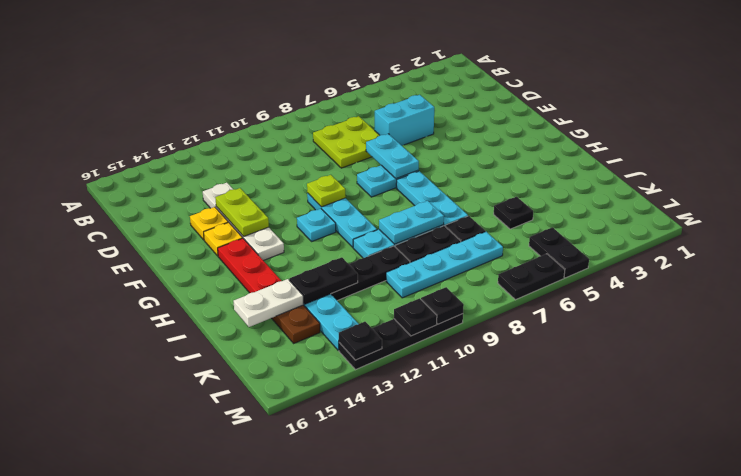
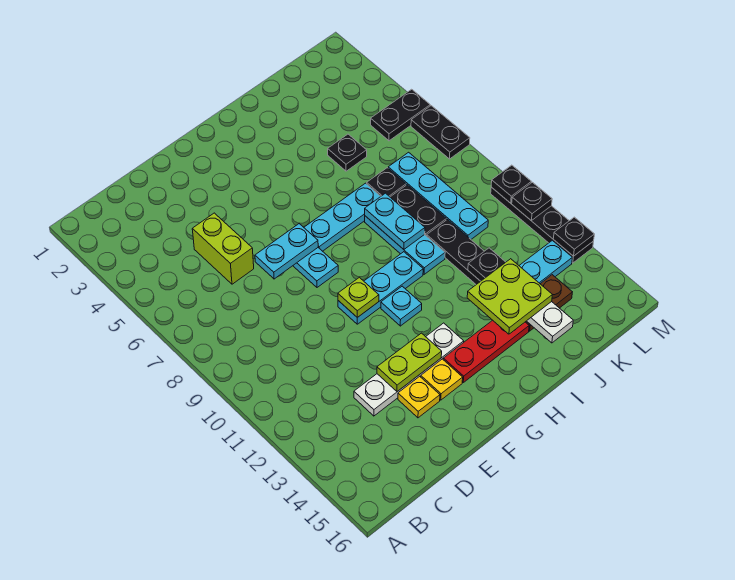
lime 2x2 plate [313,116,380,168] -> lime 2x2 plate moved to [467,259,552,334]
cyan 1x2 brick [375,95,434,146] -> lime 1x2 brick [192,213,254,284]

